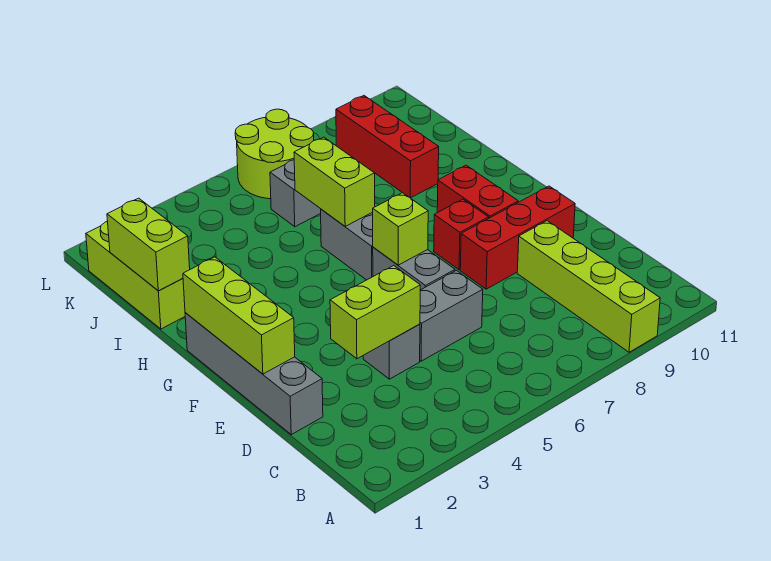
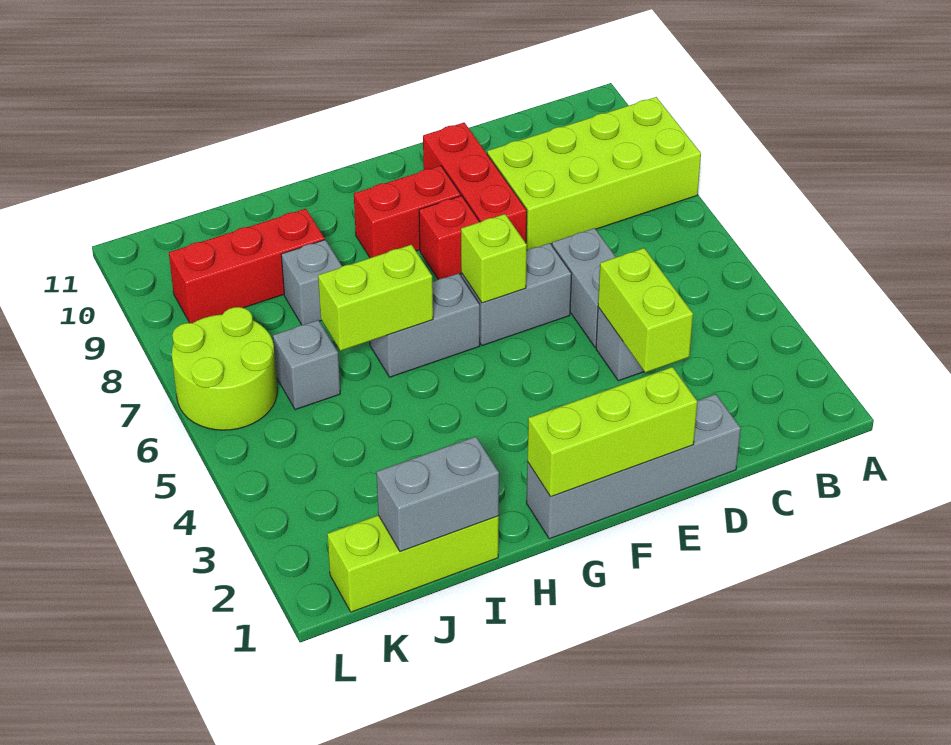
lime 1x4 brick [517,221,660,352] -> lime 2x4 brick [487,97,701,250]
lime 1x2 brick [107,198,190,291] -> grey 1x2 brick [376,437,499,552]
none -> grey 1x1 brick [281,240,342,325]

